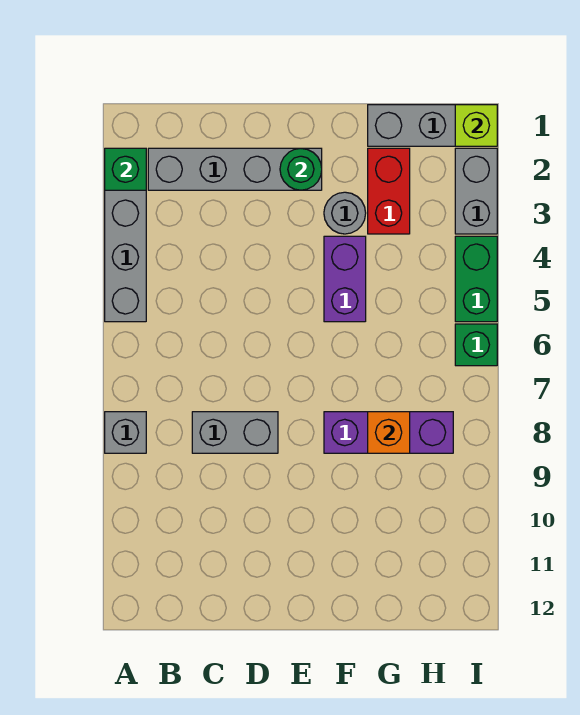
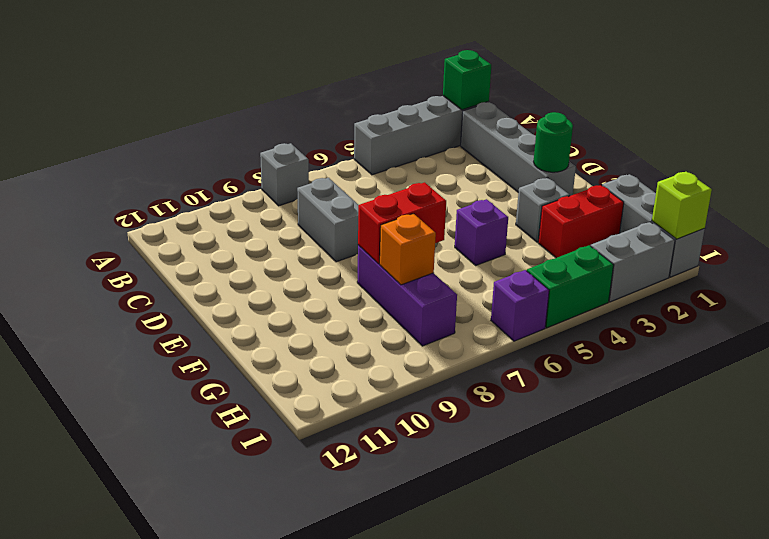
grey 1x1 round brick [324,192,366,234] -> grey 1x1 brick [516,178,570,242]
purple 1x2 brick [324,236,366,322] -> purple 1x1 brick [455,199,508,265]
none -> red 1x2 brick [358,182,446,264]
green 1x1 brick [455,324,497,366] -> purple 1x1 brick [491,270,549,341]

